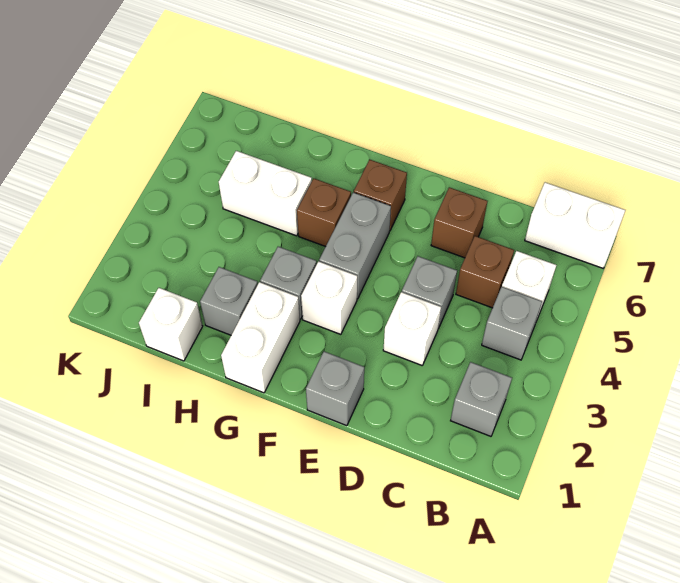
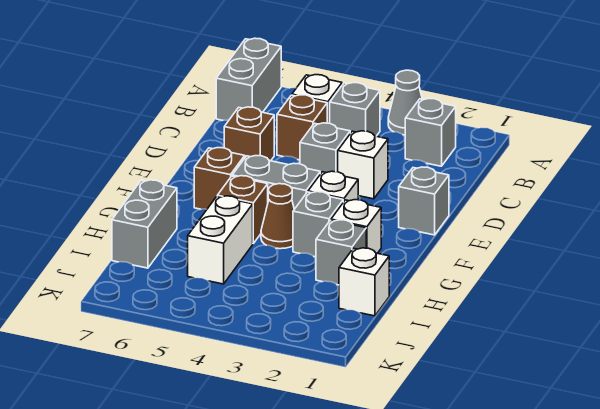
none -> grey 1x1 cone [388,70,422,135]
white 1x2 brick [525,182,625,268] -> grey 1x2 brick [216,38,281,120]
white 1x2 brick [221,282,300,393] -> white 1x1 brick [331,200,381,253]
none -> brown 1x1 cone [261,184,294,249]
none -> grey 1x2 brick [112,180,177,268]

